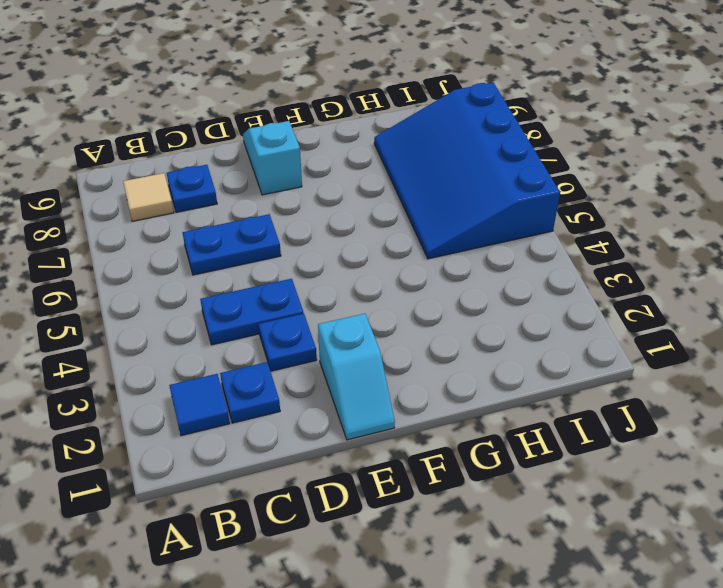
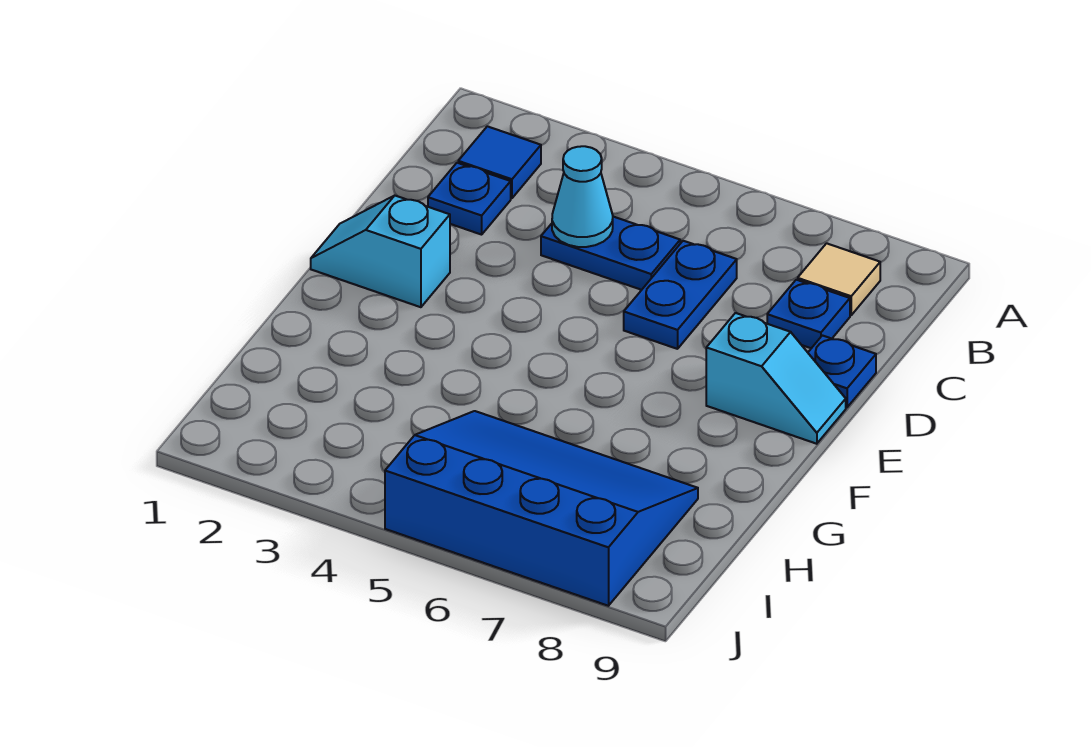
blue 1x2 plate [200,279,304,345] -> blue 1x2 plate turned to [541,217,680,290]
none -> cyan 1x1 cone [552,146,613,247]
blue 1x1 plate [259,314,317,371] -> blue 1x1 plate moved to [808,335,876,407]

